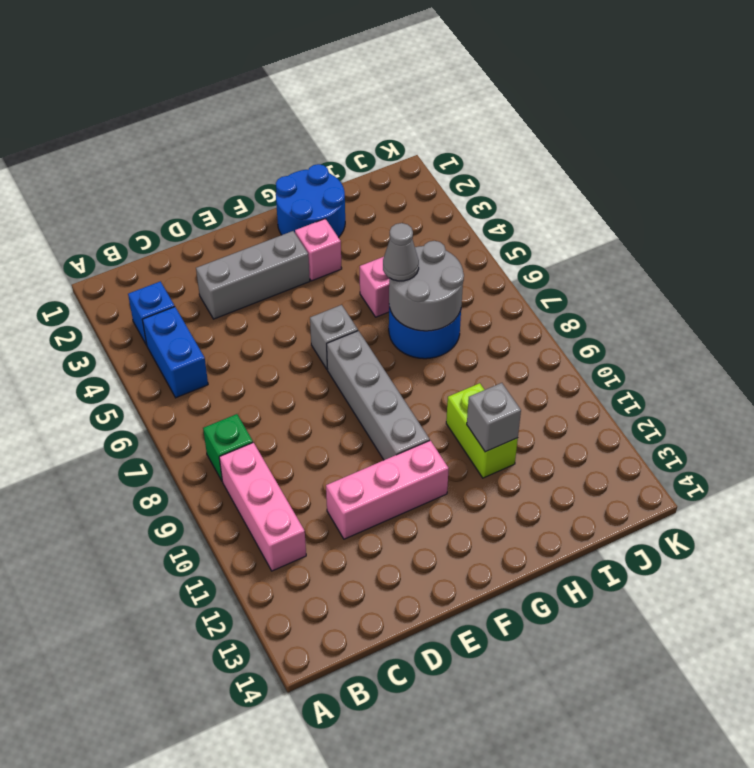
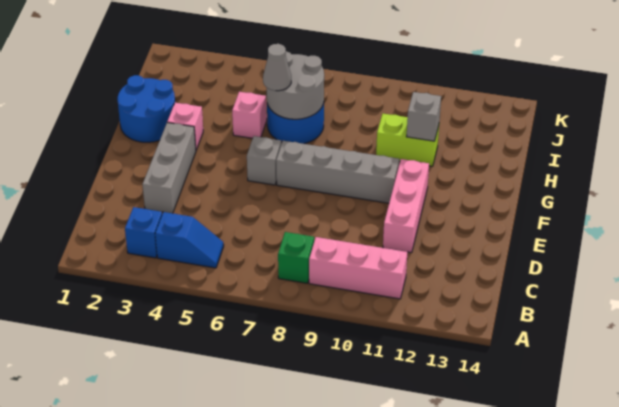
blue 1x2 brick [142,307,208,398] -> blue 1x2 slope [155,212,224,268]

